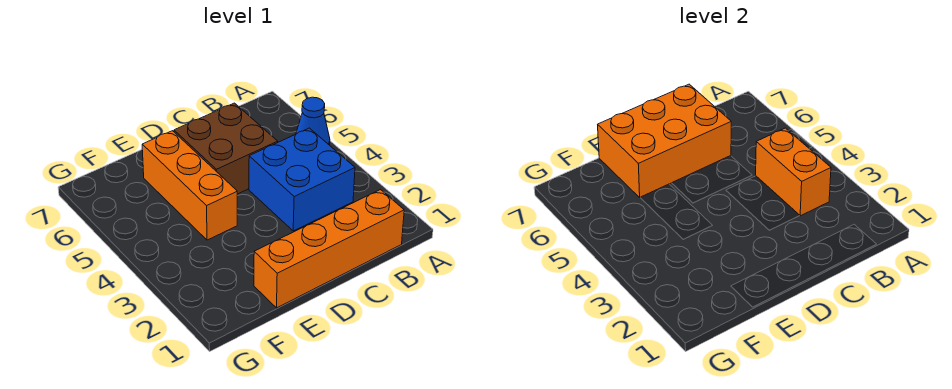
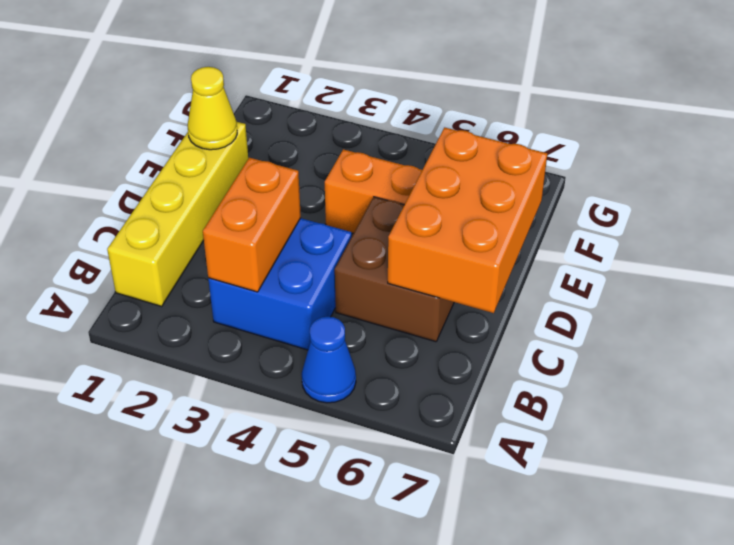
orange 1x4 brick [254,190,404,308] -> yellow 1x4 brick [107,122,248,306]
orange 1x2 brick [756,128,831,216] -> orange 1x2 brick turned to [203,158,301,292]
none -> yellow 1x1 cone [188,67,237,150]

